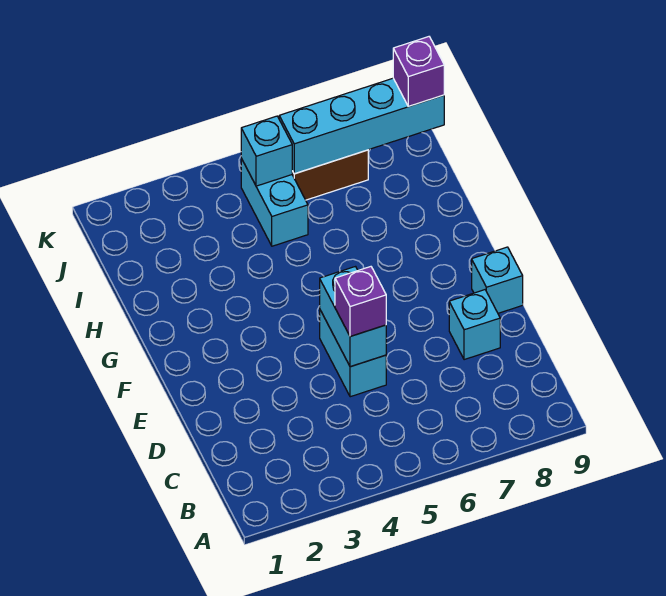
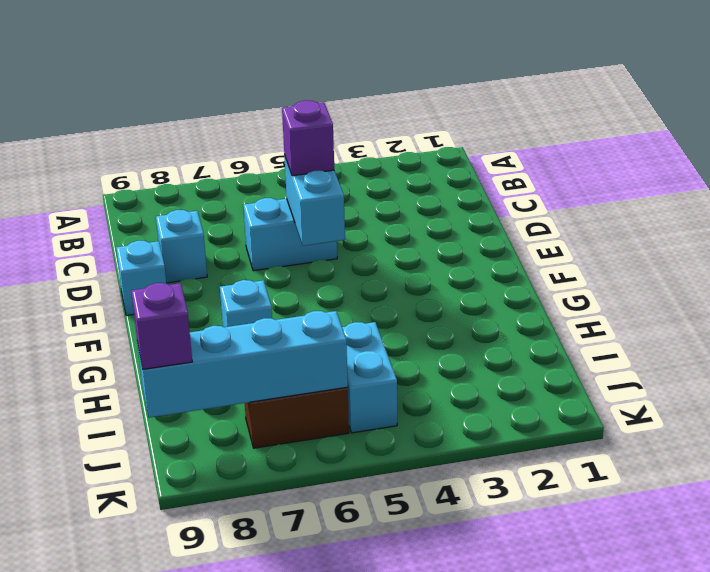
cyan 1x2 brick [320,310,386,397] -> cyan 1x2 brick turned to [243,198,337,271]
cyan 1x1 brick [241,116,292,186] -> cyan 1x1 brick moved to [220,280,272,327]

